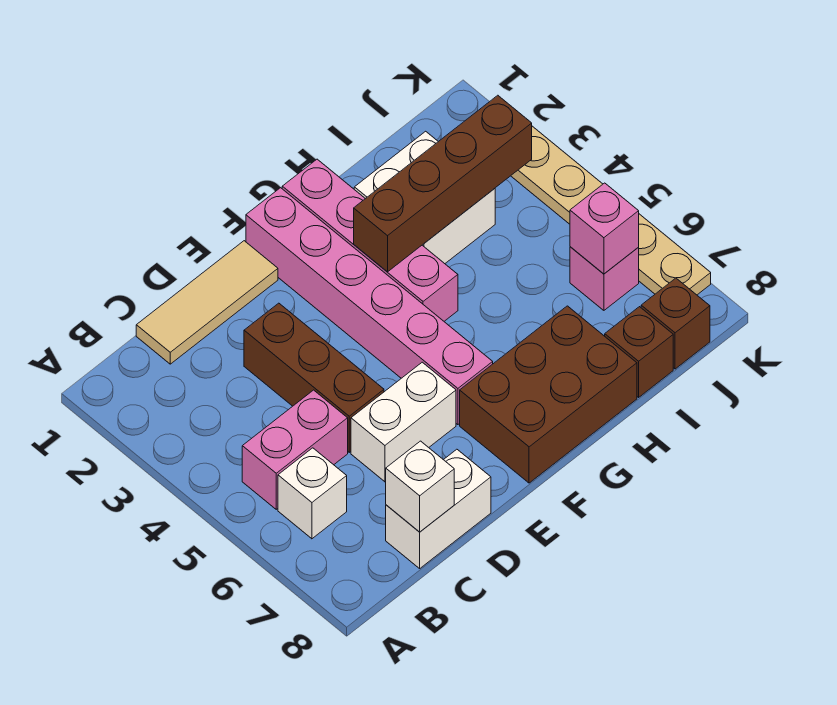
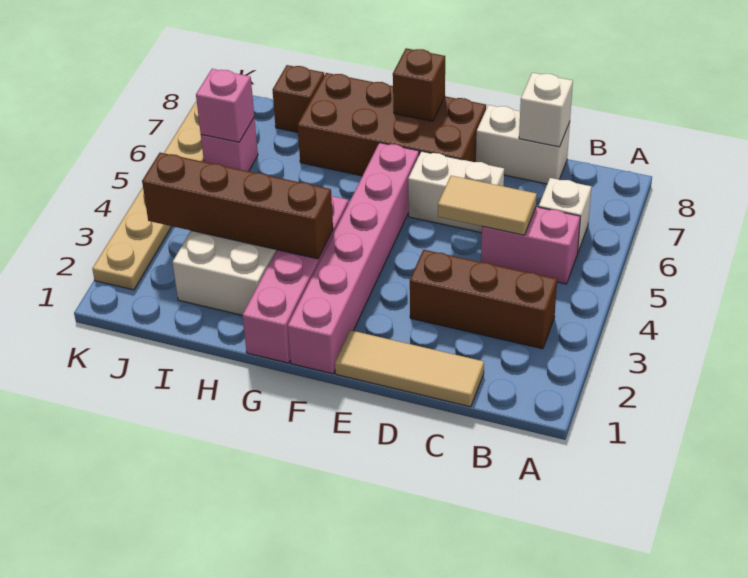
none -> tan 1x2 tile [438,176,537,235]
brown 1x3 brick [244,303,384,452] -> brown 1x3 brick turned to [410,250,557,349]
brown 2x3 brick [460,306,637,483] -> brown 2x4 brick [298,73,486,176]
brown 1x1 brick [641,278,710,369] -> brown 1x1 brick moved to [393,48,445,121]

